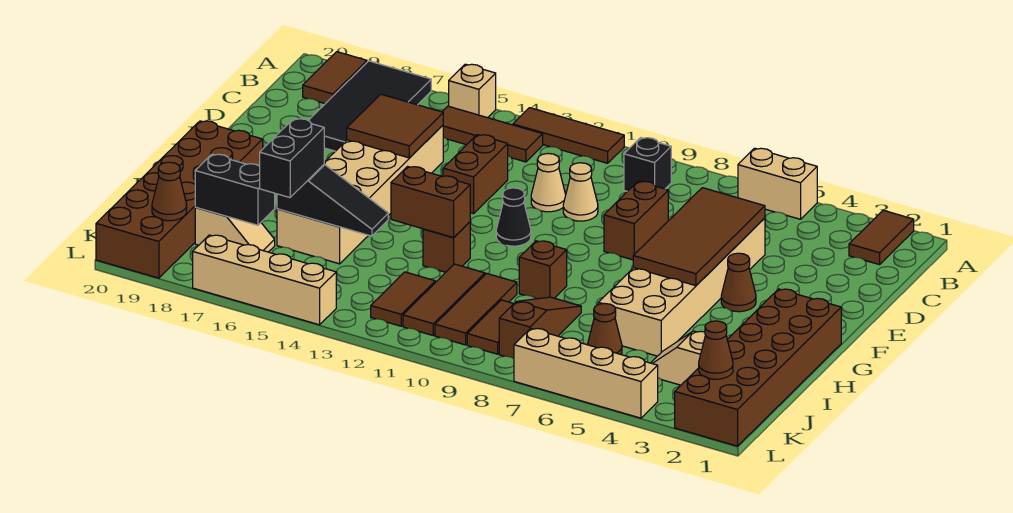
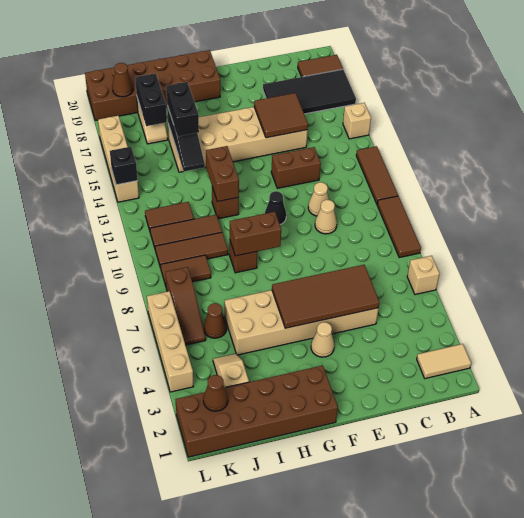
brown 1x2 tile [849,210,914,265] -> tan 1x2 tile [417,344,471,379]
tan 1x2 brick [738,148,817,219] -> tan 1x1 brick [407,256,440,295]
black 1x1 brick [624,138,671,191] -> black 1x1 brick moved to [110,147,138,185]
brown 1x3 tile [442,106,543,162] -> brown 1x3 tile moved to [377,196,421,258]
brown 1x2 brick [604,181,668,260] -> brown 1x2 brick moved to [230,212,281,256]
brown 1x1 cone [721,253,756,312] -> tan 1x1 cone [311,322,334,357]
brown 1x3 slope [499,297,581,358] -> brown 1x3 slope turned to [165,267,206,345]
black 1x2 brick [260,119,324,198] -> black 1x2 brick turned to [166,82,199,136]

